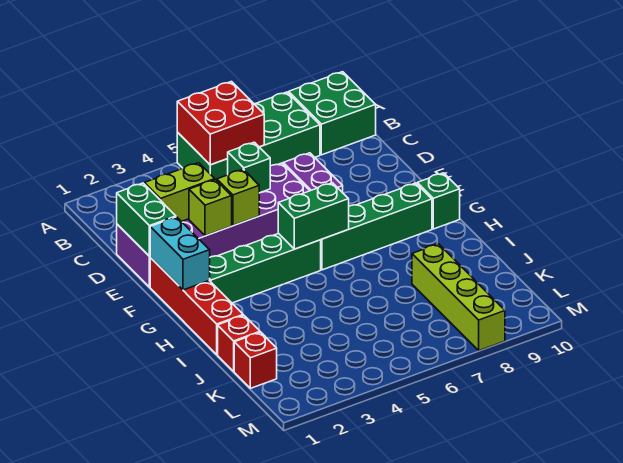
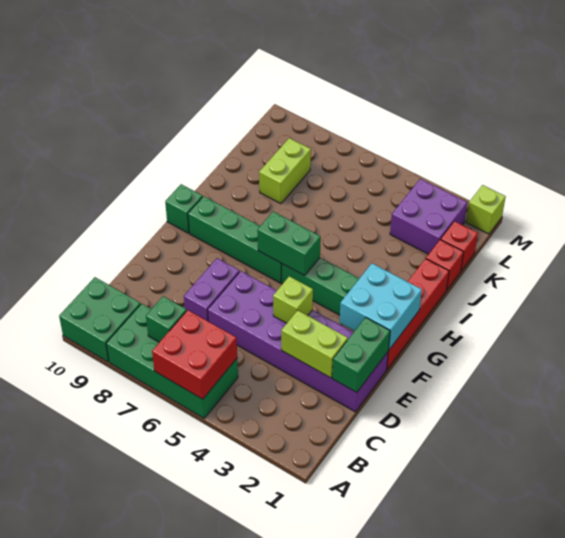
green 1x1 brick [228,142,270,193] -> green 1x1 brick moved to [146,296,187,342]
lime 1x1 brick [189,180,232,236] -> lime 1x1 brick moved to [466,185,506,234]
cyan 1x2 brick [150,217,210,290] -> cyan 2x2 brick [339,263,422,350]
lime 1x4 brick [412,244,505,351] -> lime 1x2 brick [259,138,311,204]
none -> purple 2x2 brick [390,179,467,254]

